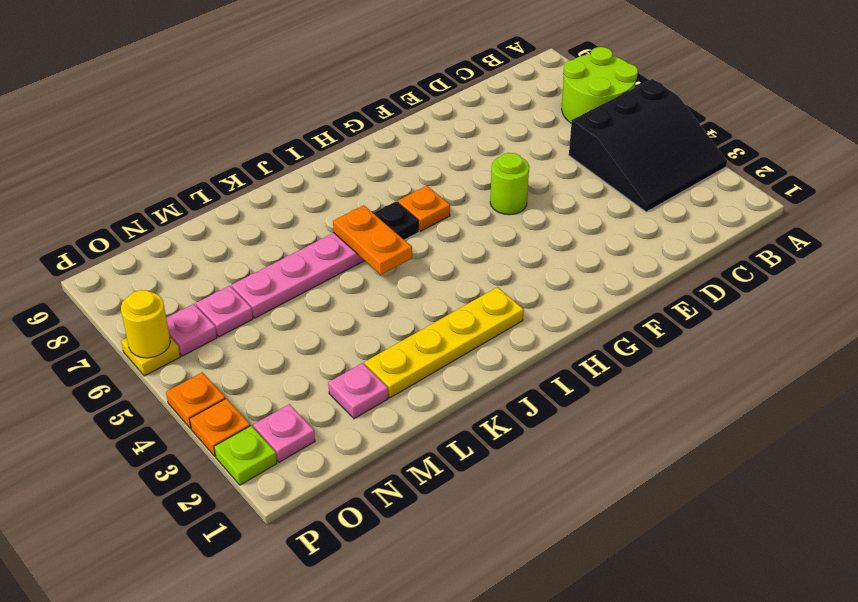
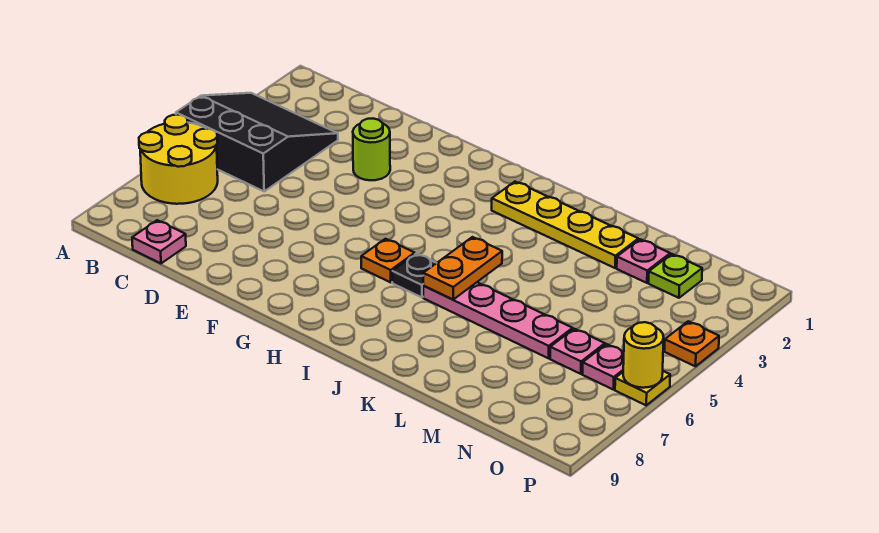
lime 2x2 round brick [562,47,638,123] -> yellow 2x2 round brick [139,115,218,204]
lime 1x1 round brick [490,153,529,215] -> lime 1x1 round brick moved to [353,119,390,180]
pink 1x1 plate [253,404,315,462] -> pink 1x1 plate moved to [132,220,186,263]
lime 1x1 plate [214,426,277,485] -> lime 1x1 plate moved to [649,254,702,298]
orange 1x1 plate [190,398,250,456] -> none

